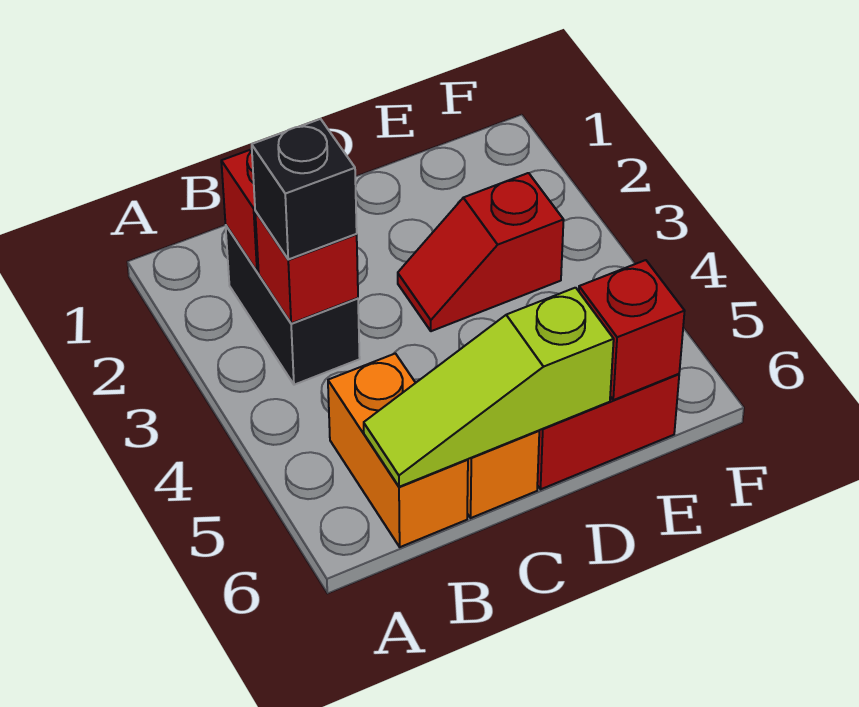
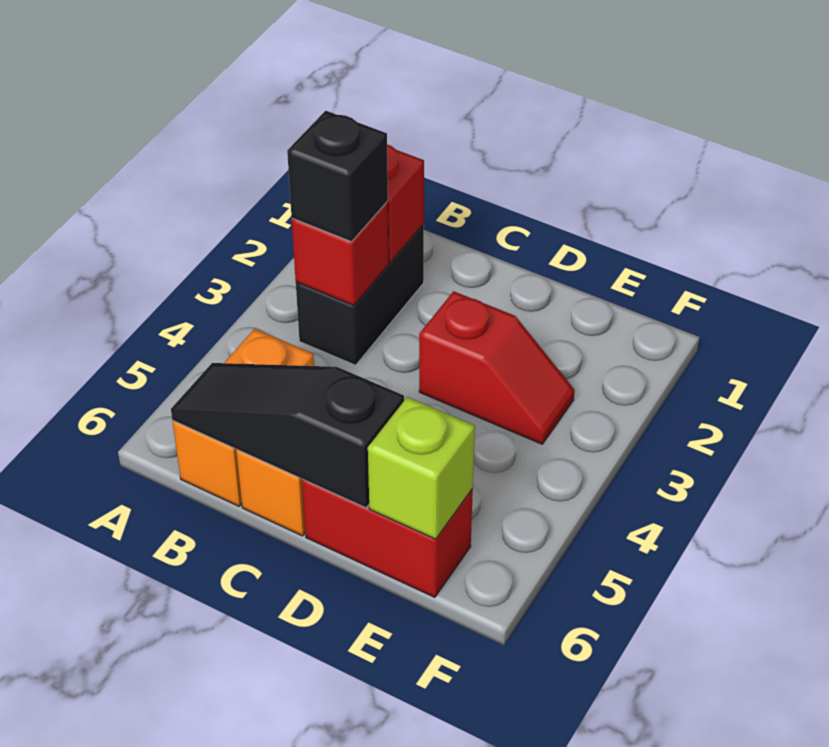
lime 1x3 slope [364,288,614,487] -> black 1x3 slope [171,363,404,508]
red 1x2 slope [398,173,564,331] -> red 1x2 slope turned to [419,291,574,444]
red 1x1 brick [579,260,685,400] -> lime 1x1 brick [368,397,475,539]

